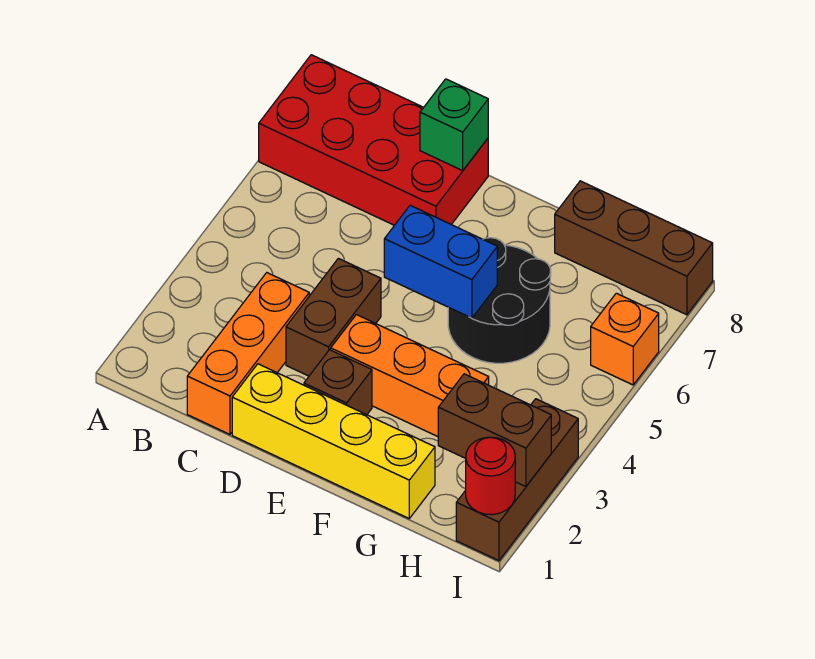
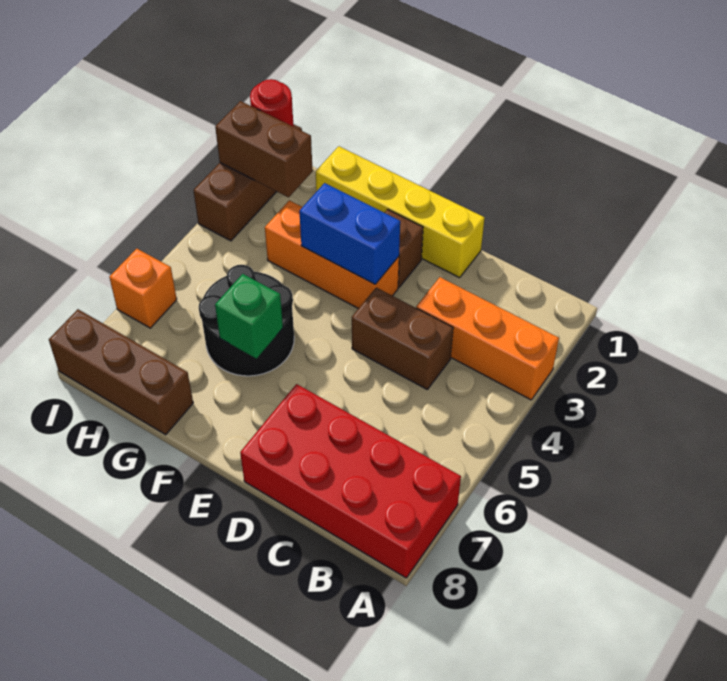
orange 1x3 brick [187,273,309,434] -> orange 1x3 brick turned to [416,277,559,400]
brown 1x2 brick [286,258,381,376] -> brown 1x2 brick turned to [352,288,453,389]
green 1x1 brick [420,79,488,171] -> green 1x1 brick moved to [215,274,283,358]
blue 1x2 brick [384,205,497,318] -> blue 1x2 brick moved to [299,183,400,284]

